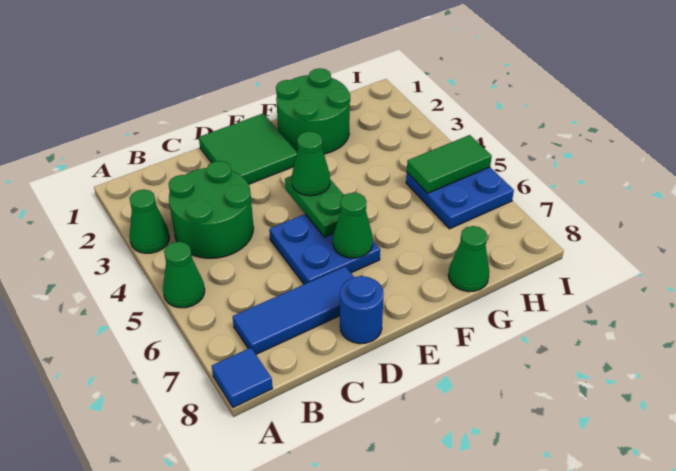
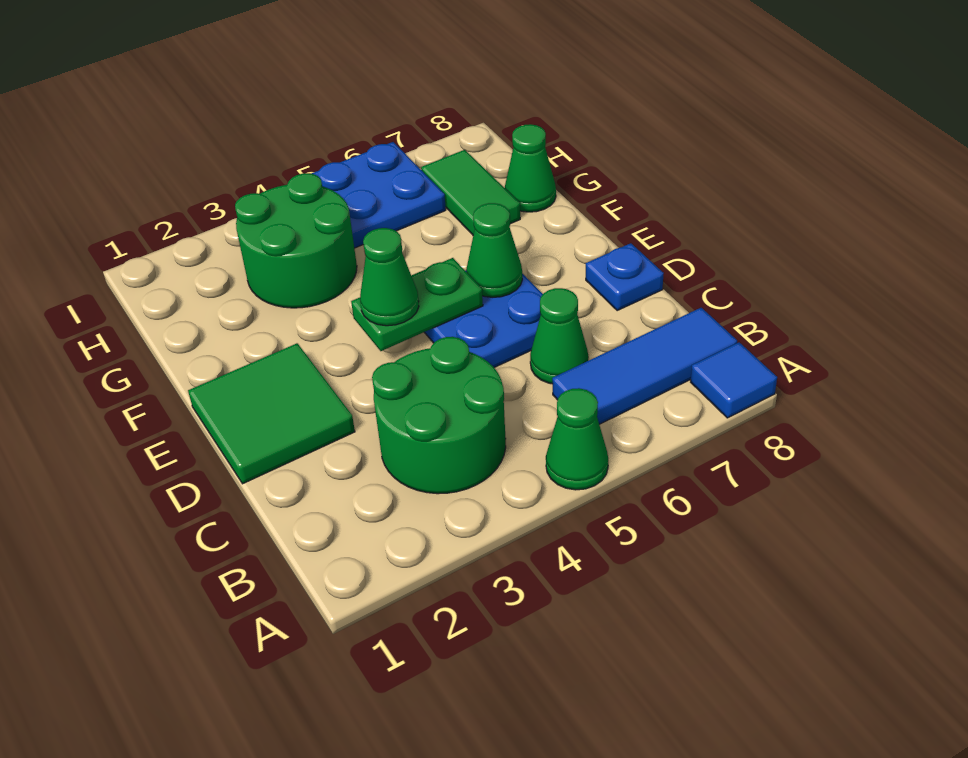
green 1x1 cone [129,189,170,253] -> green 1x1 cone moved to [530,288,589,384]
blue 1x3 tile [233,266,354,354] -> blue 1x3 tile turned to [552,308,737,424]
blue 1x1 round brick [340,276,384,344] -> blue 1x1 plate [586,243,664,310]
green 2x2 round brick [276,68,350,154] -> green 2x2 round brick moved to [235,173,357,308]
green 1x2 tile [407,135,492,193] -> green 1x2 tile moved to [421,150,520,235]

